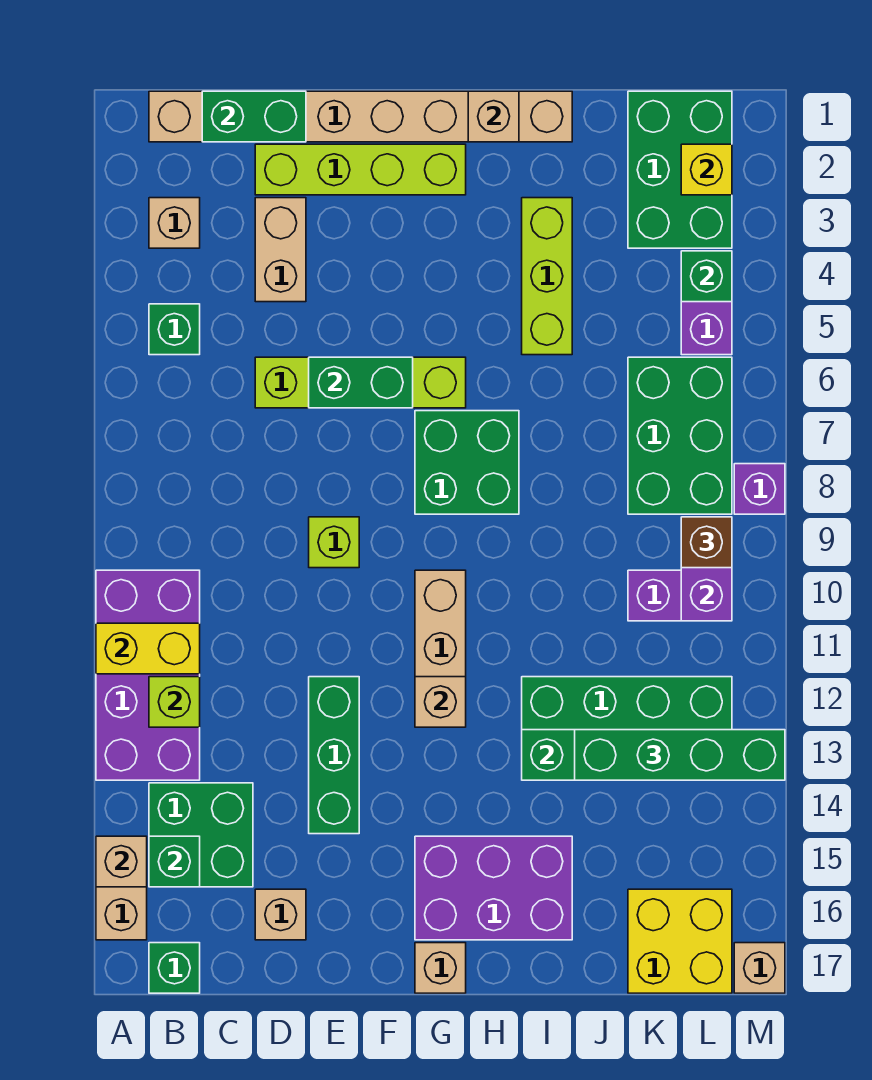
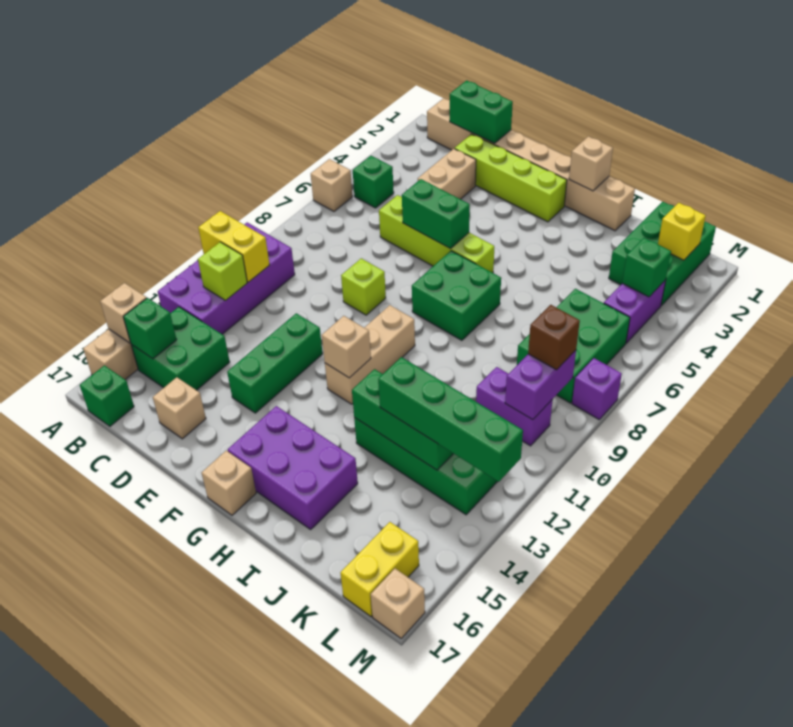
tan 1x1 brick [149,198,200,248] -> tan 1x1 brick moved to [311,159,352,211]
lime 1x3 brick [522,198,572,355] -> none
yellow 2x2 brick [628,889,732,993] -> yellow 1x2 brick [341,522,419,617]

